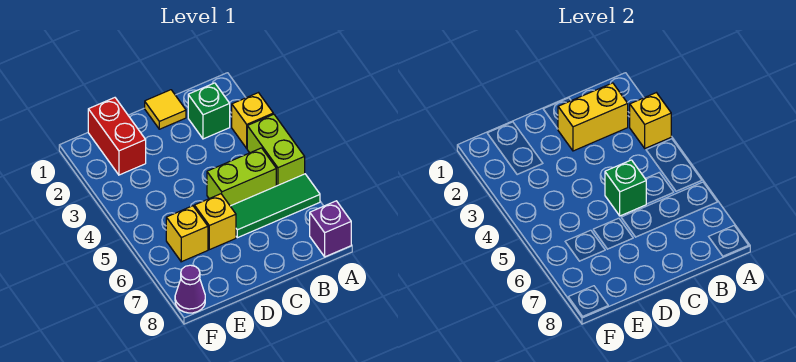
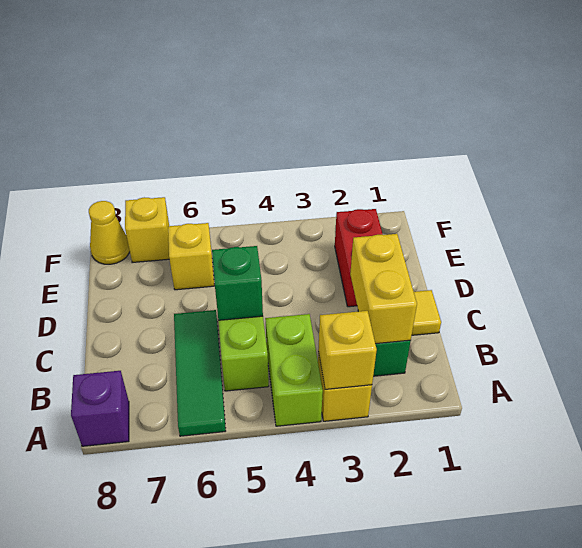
lime 1x2 brick [247,114,305,186] -> lime 1x2 brick turned to [265,314,323,426]
yellow 1x1 brick [194,194,236,250] -> yellow 1x1 brick moved to [125,197,169,263]
red 1x2 brick [88,98,146,175] -> red 1x2 brick turned to [335,209,383,307]
purple 1x1 cone [175,265,205,313] -> yellow 1x1 cone [89,201,130,264]

